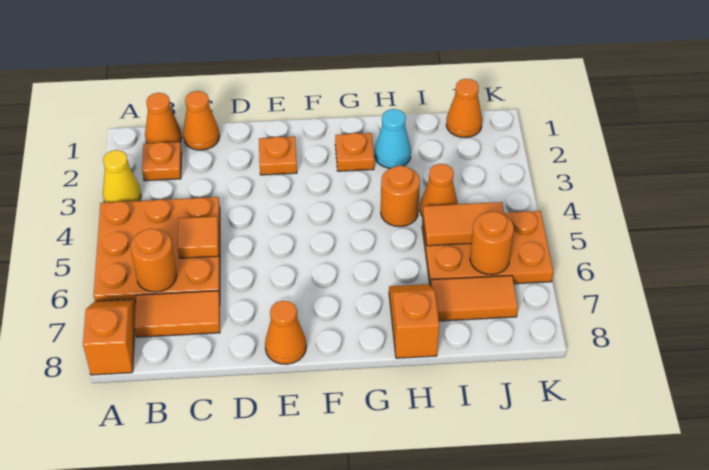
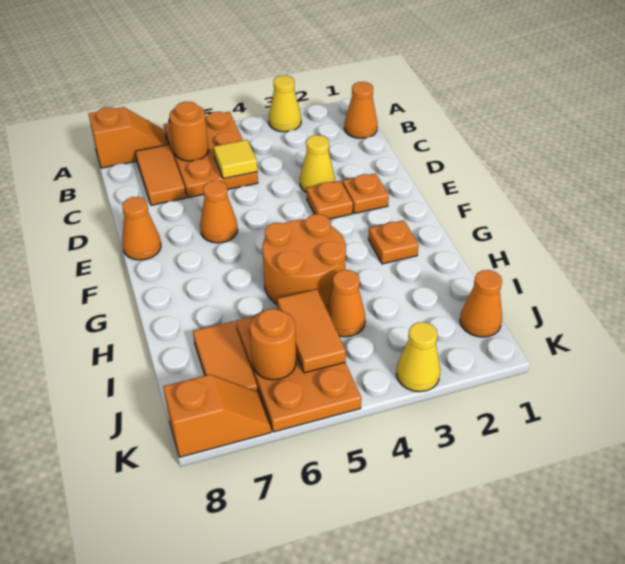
orange 3x3 plate [94,197,220,303] -> orange 2x3 plate [164,112,258,198]
orange 1x1 plate [142,142,182,181] -> orange 1x1 plate moved to [307,181,353,219]
orange 1x1 cone [183,91,220,150] -> orange 1x1 cone moved to [200,181,238,243]
orange 1x1 tile [178,216,219,258] -> yellow 1x1 tile [214,140,258,179]
none -> yellow 1x1 cone [300,135,335,192]
cyan 1x1 cone [375,109,411,168] -> none
orange 1x1 round brick [381,166,420,227] -> orange 2x2 round brick [262,214,346,308]
orange 1x2 slope [389,284,439,358] -> orange 1x2 slope moved to [163,375,271,457]
none -> yellow 1x1 cone [396,322,440,392]

